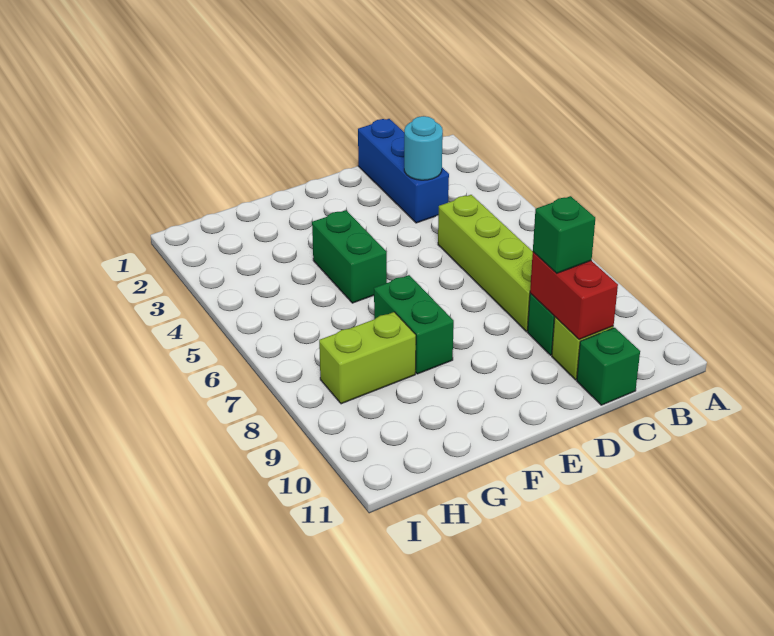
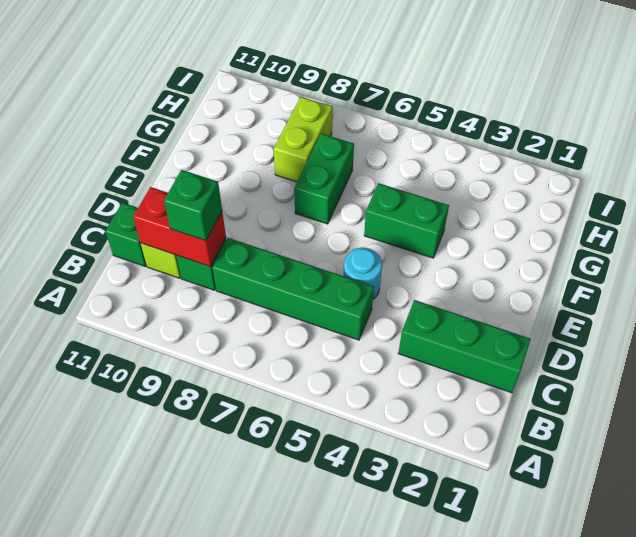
blue 1x3 brick [358,119,449,223] -> green 1x3 brick [398,300,531,393]
cyan 1x1 round brick [404,116,443,180] -> cyan 1x1 round brick moved to [344,248,382,299]
lime 1x4 brick [438,195,533,331] -> green 1x4 brick [213,238,374,340]
green 1x2 brick [374,275,454,374] -> green 1x2 brick turned to [294,134,354,224]

